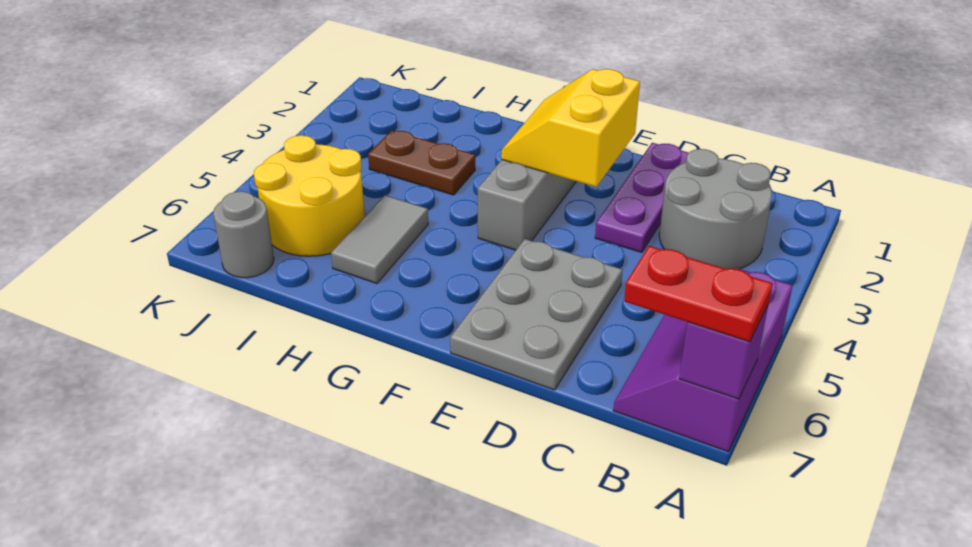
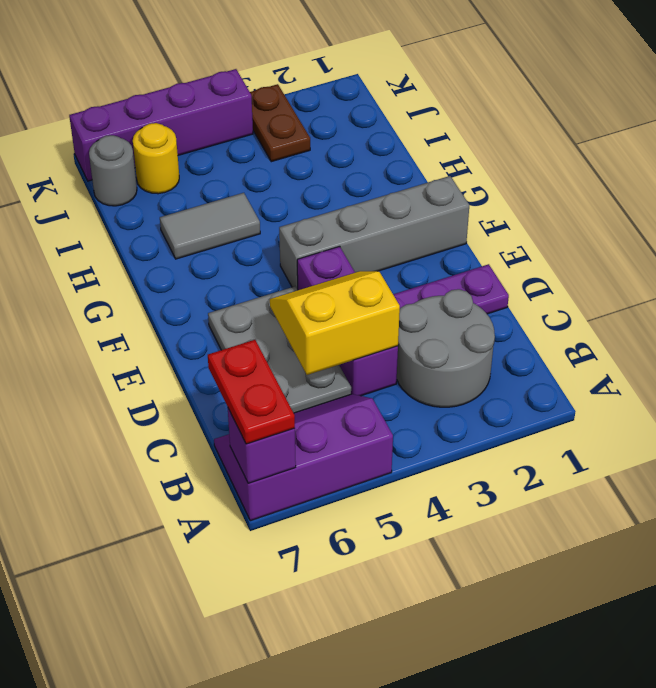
none -> purple 1x3 brick [297,246,398,396]
grey 2x3 plate [450,239,623,390] -> grey 2x3 plate turned to [208,286,351,413]
yellow 2x2 slope [501,69,640,187] -> yellow 2x2 slope moved to [270,271,400,375]
brown 1x2 plate [368,130,475,195] -> brown 1x2 plate moved to [250,84,310,162]
yellow 2x2 round brick [254,135,365,256] -> yellow 1x1 round brick [133,123,179,194]
none -> purple 1x4 brick [69,69,253,181]

